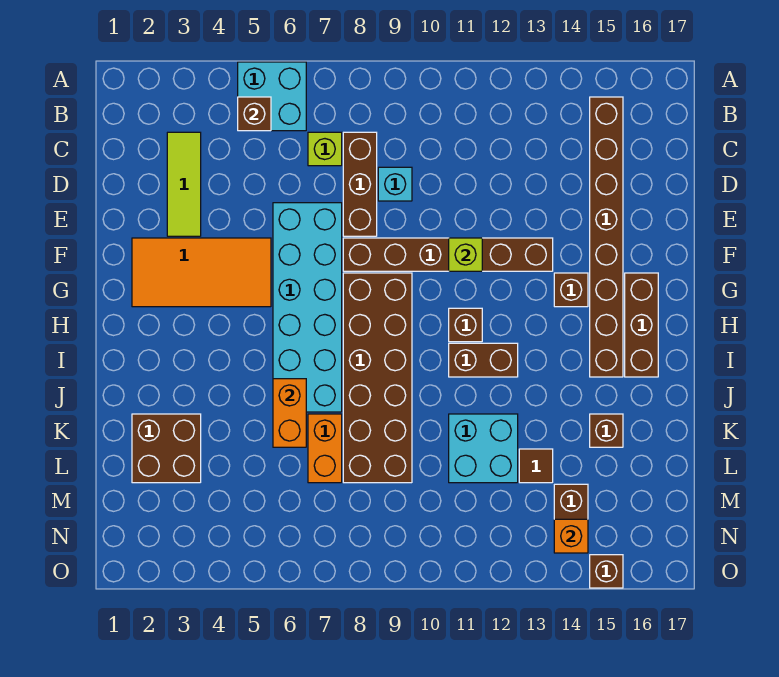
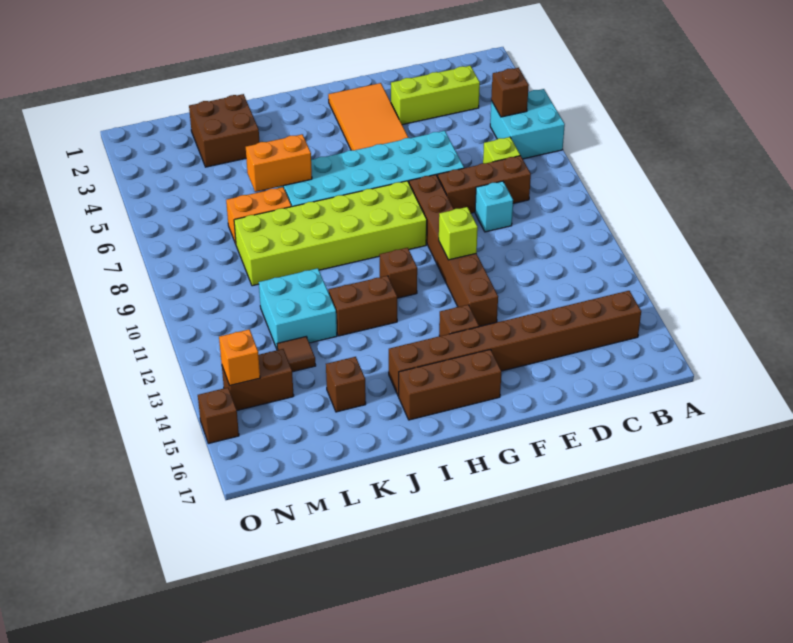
lime 1x3 tile [167,132,201,236] -> lime 1x3 brick [391,66,480,125]
brown 2x6 brick [343,273,412,483] -> lime 2x6 brick [234,181,427,286]
brown 1x2 brick [449,343,518,377] -> brown 1x2 brick turned to [329,276,397,336]

